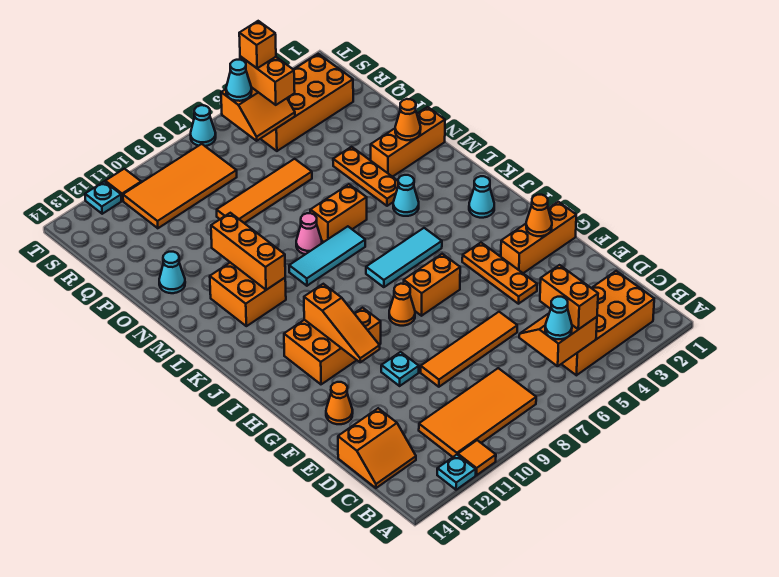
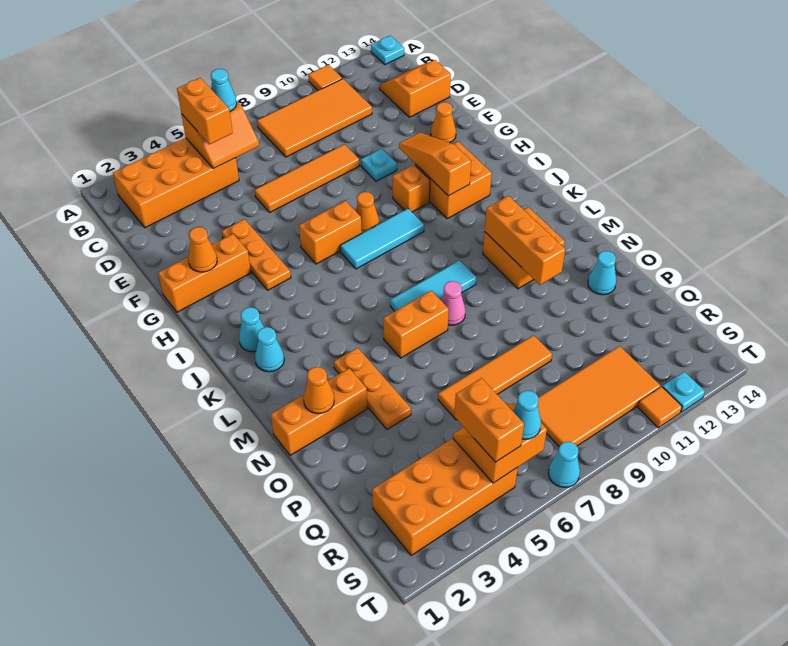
cyan 1x1 plate [437,455,476,490] -> cyan 1x1 plate moved to [371,36,404,65]
cyan 1x3 tile [366,228,442,287] -> cyan 1x3 tile moved to [340,209,424,269]
cyan 1x1 cone [393,175,419,216] -> cyan 1x1 cone moved to [255,327,284,372]
orange 1x1 brick [239,21,276,68] -> none

